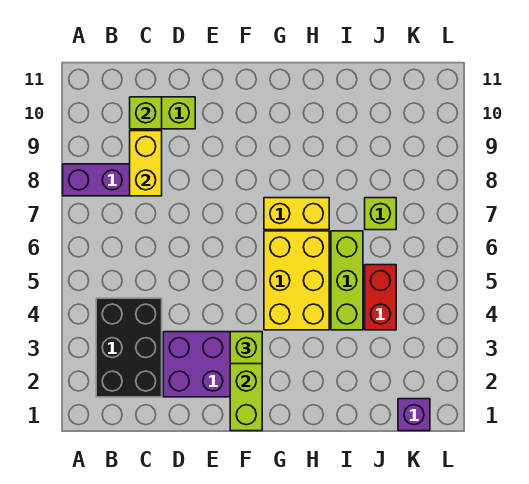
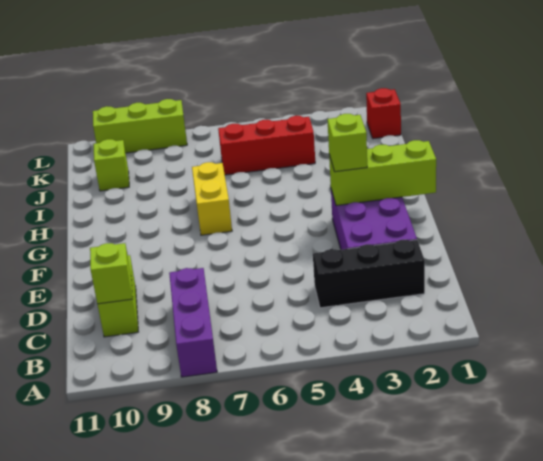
black 2x3 brick [96,298,162,397] -> black 1x3 brick [313,240,425,308]
yellow 1x2 brick [130,131,162,196] -> none
yellow 2x3 brick [264,231,329,330] -> none
lime 1x3 brick [331,231,363,330] -> lime 1x3 brick moved to [93,99,187,153]
red 1x2 brick [365,265,396,330] -> red 1x3 brick [218,116,315,175]
lime 1x1 brick [365,198,396,230] -> lime 1x1 brick moved to [94,139,129,191]
purple 1x1 brick [398,399,430,431] -> red 1x1 brick [366,88,401,139]

